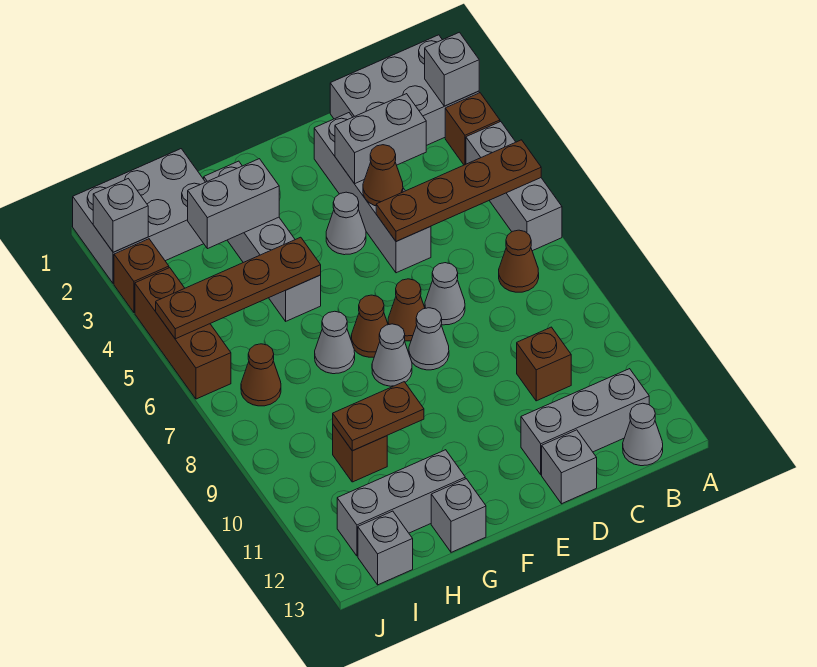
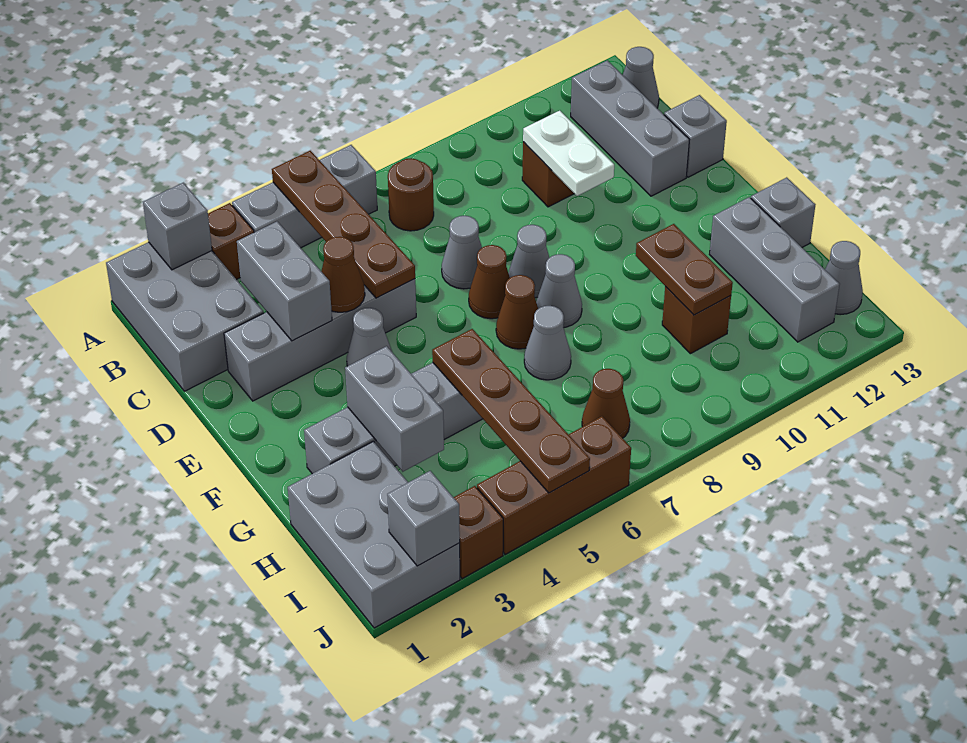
brown 1x1 cone [499,230,539,292] -> brown 1x1 round brick [388,158,434,231]
none -> white 1x2 plate [523,111,614,196]
grey 1x1 brick [358,511,413,585] -> grey 1x1 cone [825,241,863,315]

